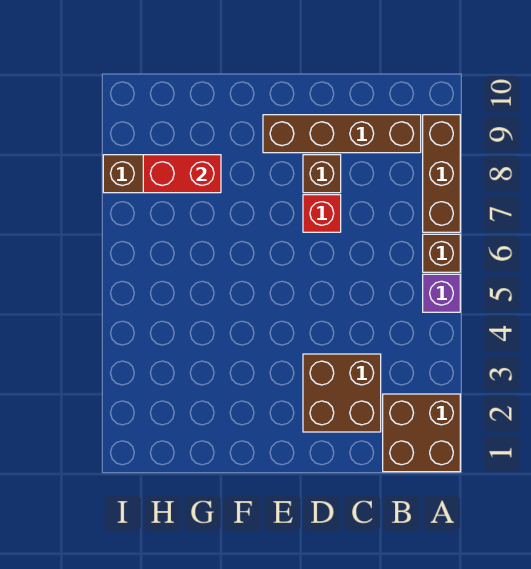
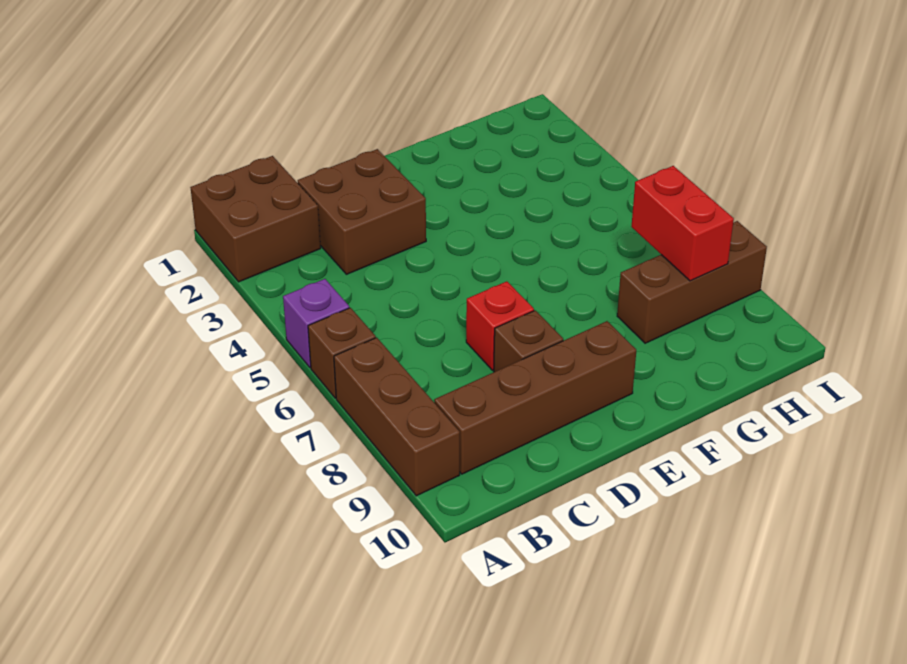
red 1x2 brick [143,155,221,193] -> red 1x2 brick turned to [631,166,734,281]

